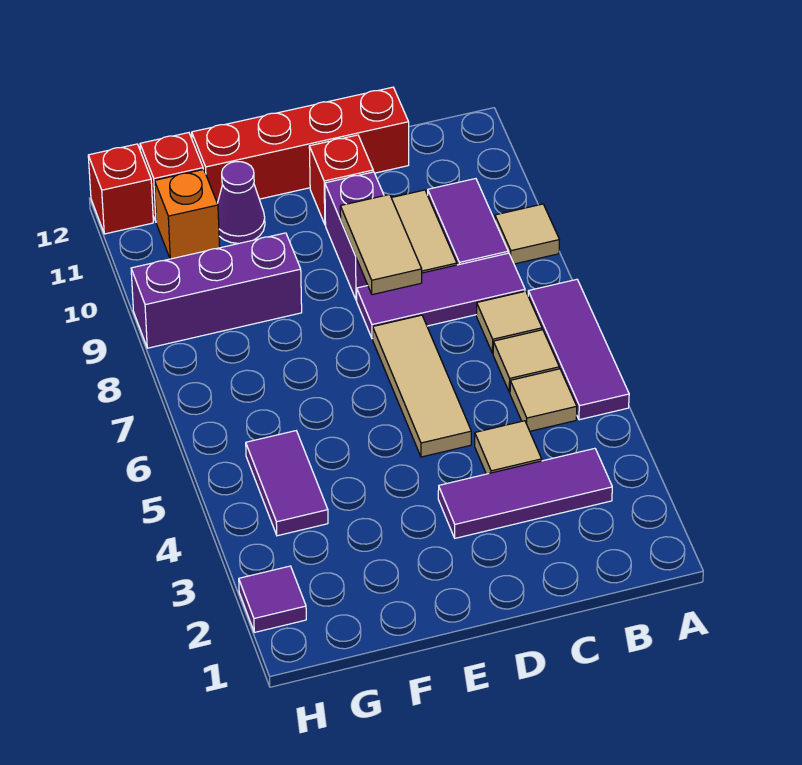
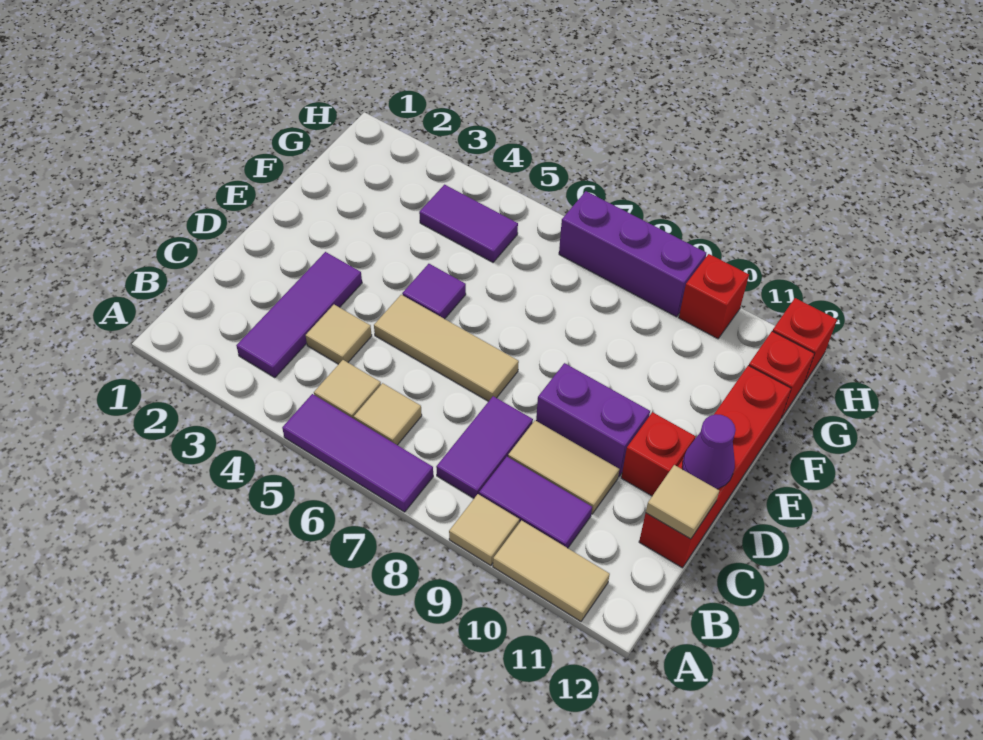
tan 1x1 tile [476,291,542,353] -> tan 1x1 tile moved to [646,465,719,539]
purple 1x3 tile [357,253,525,339] -> purple 1x2 tile [436,396,533,498]
tan 1x2 tile [340,194,422,295] -> tan 1x2 tile moved to [493,520,610,621]
purple 1x3 brick [131,233,302,348] -> purple 1x3 brick turned to [559,191,706,317]
purple 1x1 cone [217,162,265,243] -> purple 1x1 cone moved to [682,414,736,489]
orange 1x1 brick [155,169,220,259] -> none
purple 1x1 tile [239,566,306,632] -> purple 1x1 tile moved to [402,264,466,319]
none -> red 1x1 brick [679,254,749,339]

